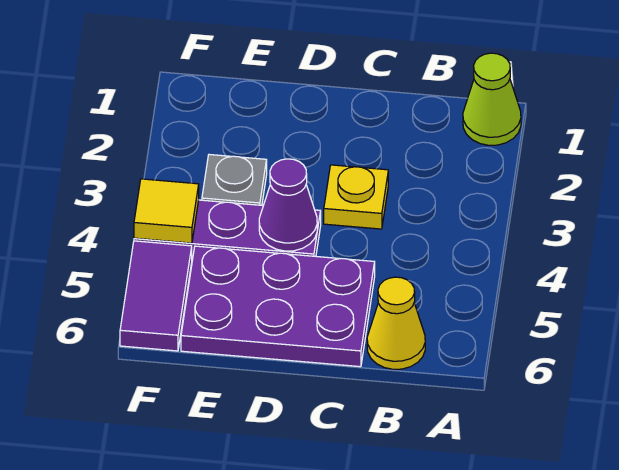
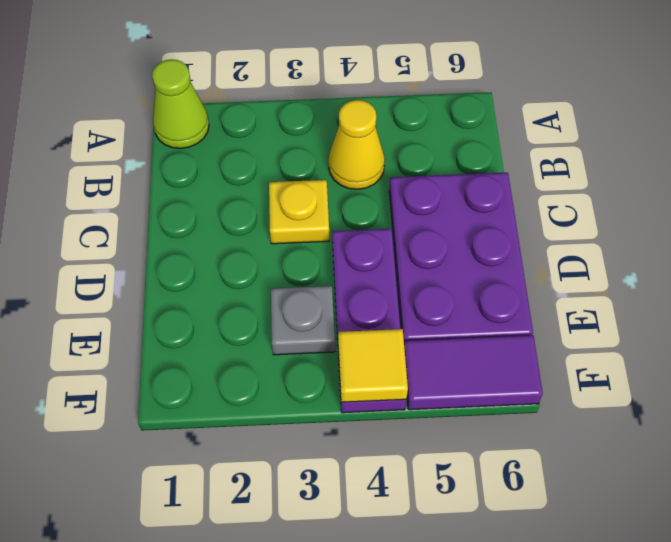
yellow 1x1 cone [367,277,425,369] -> yellow 1x1 cone moved to [328,100,385,189]
purple 1x1 cone [259,159,317,251] -> none

